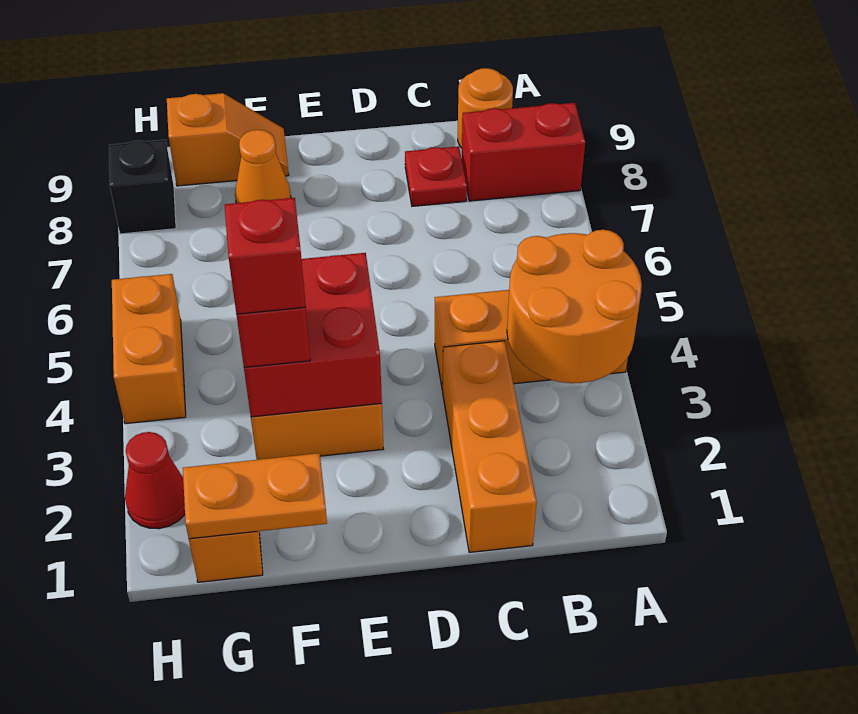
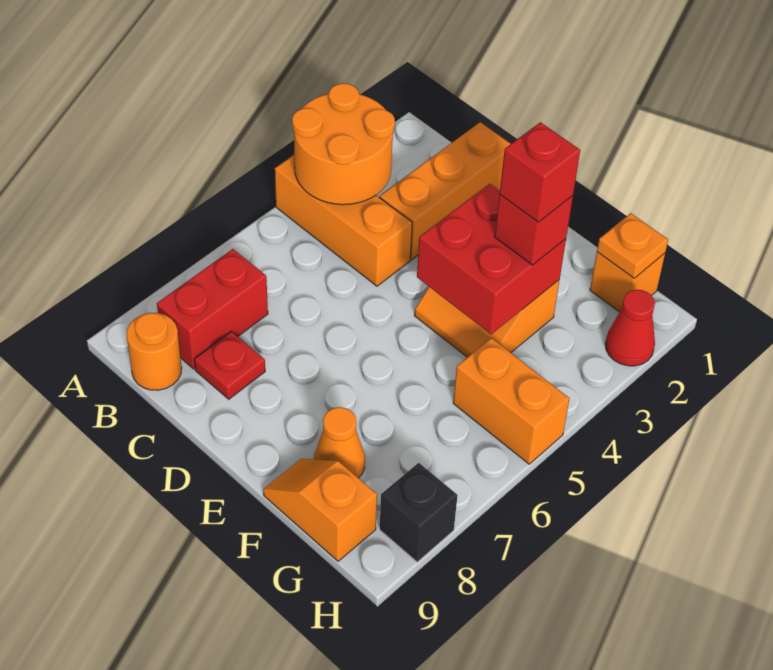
red 1x2 brick [462,103,585,201] -> red 1x2 brick turned to [157,249,268,369]
orange 1x2 plate [183,453,327,539] -> orange 1x1 plate [597,213,668,278]
orange 1x2 brick [112,274,186,424] -> orange 1x2 brick turned to [453,338,570,464]

